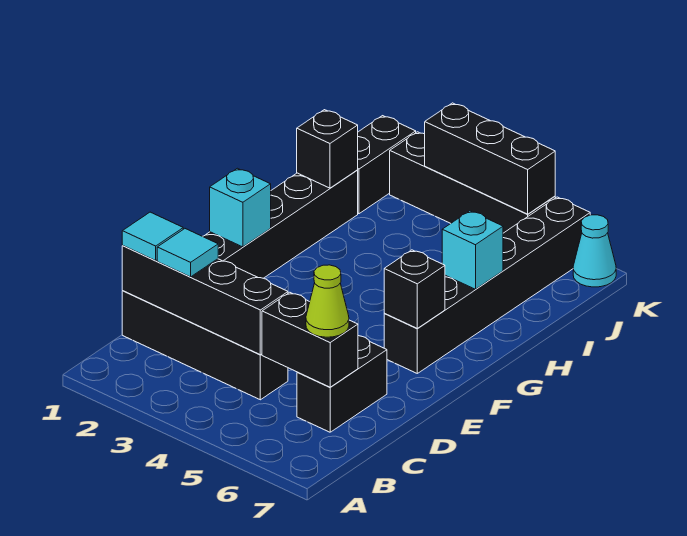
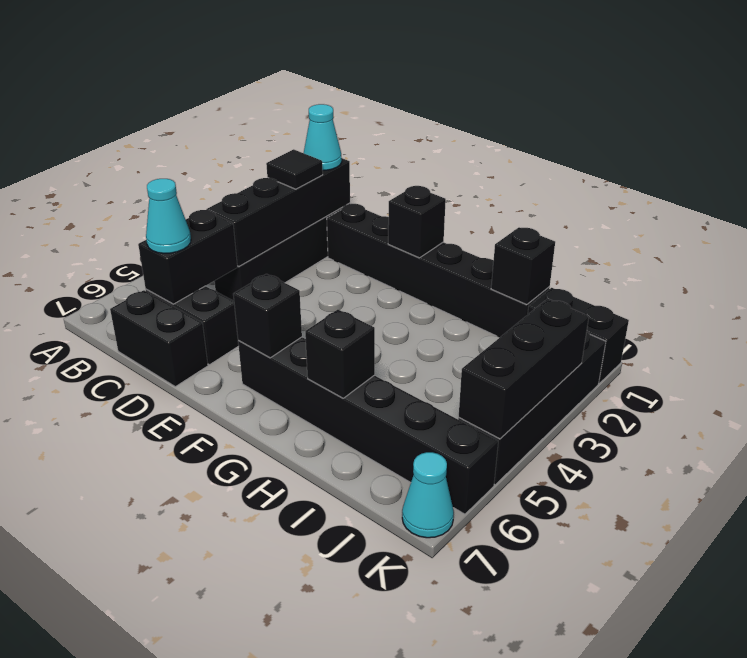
cyan 1x1 tile [122,212,183,261] -> cyan 1x1 cone [304,104,342,171]
cyan 1x1 tile [157,229,218,277] -> black 1x1 tile [266,149,323,189]
lime 1x1 cone [306,265,349,337] -> cyan 1x1 cone [146,179,191,253]
none -> black 1x2 brick [110,290,208,387]
cyan 1x1 brick [210,168,271,247] -> black 1x1 brick [388,186,446,258]
cyan 1x1 brick [442,211,503,289] -> black 1x1 brick [305,310,375,398]

